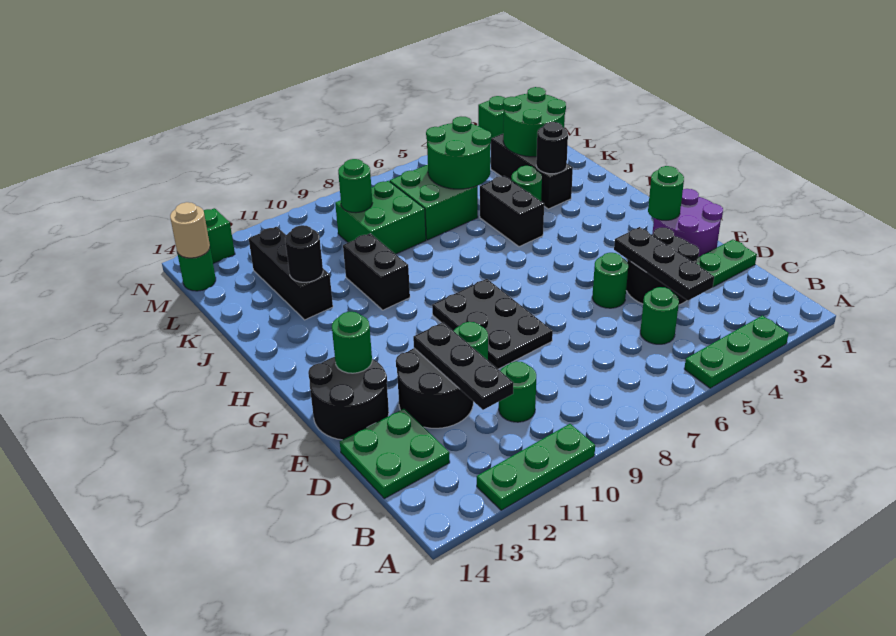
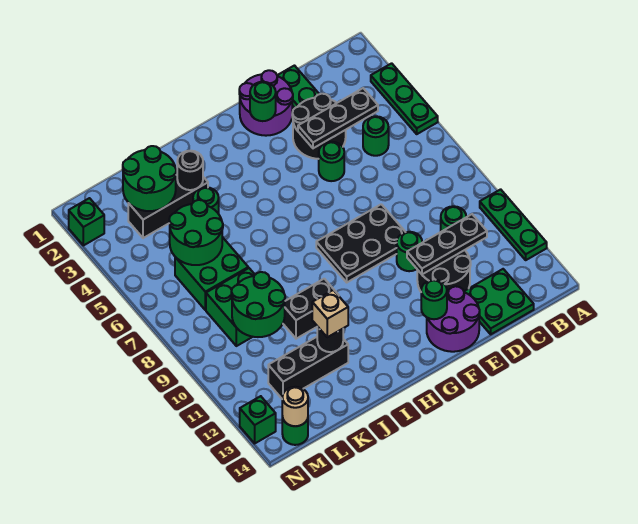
black 2x2 round brick [308,357,389,440] -> purple 2x2 round brick [427,286,480,352]
black 1x2 brick [480,176,544,247] -> none
none -> tan 1x1 brick [312,290,348,337]
green 1x1 round brick [338,159,372,213] -> green 2x2 round brick [231,272,285,337]

